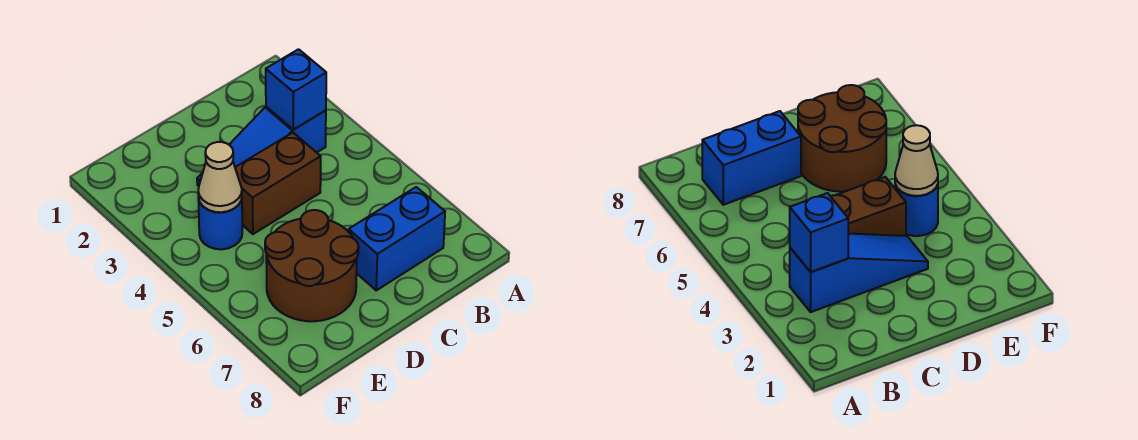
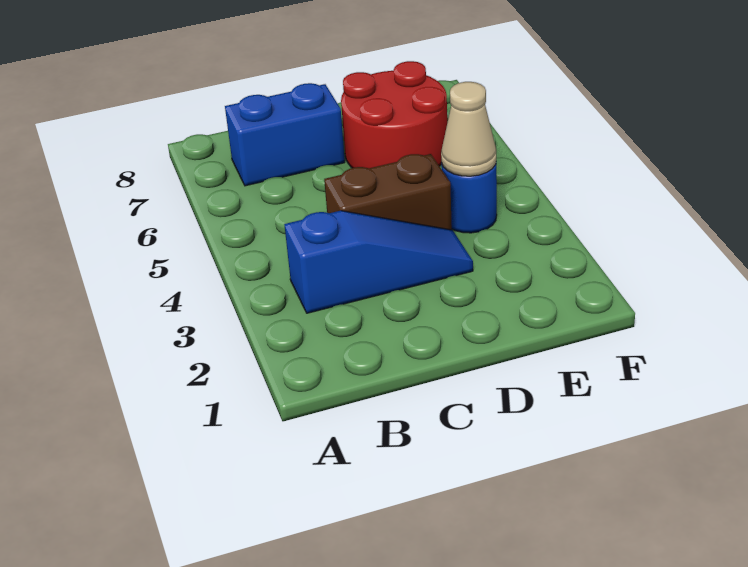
blue 1x1 brick [266,49,326,130] -> none
brown 2x2 round brick [265,210,359,321] -> red 2x2 round brick [341,61,447,168]

